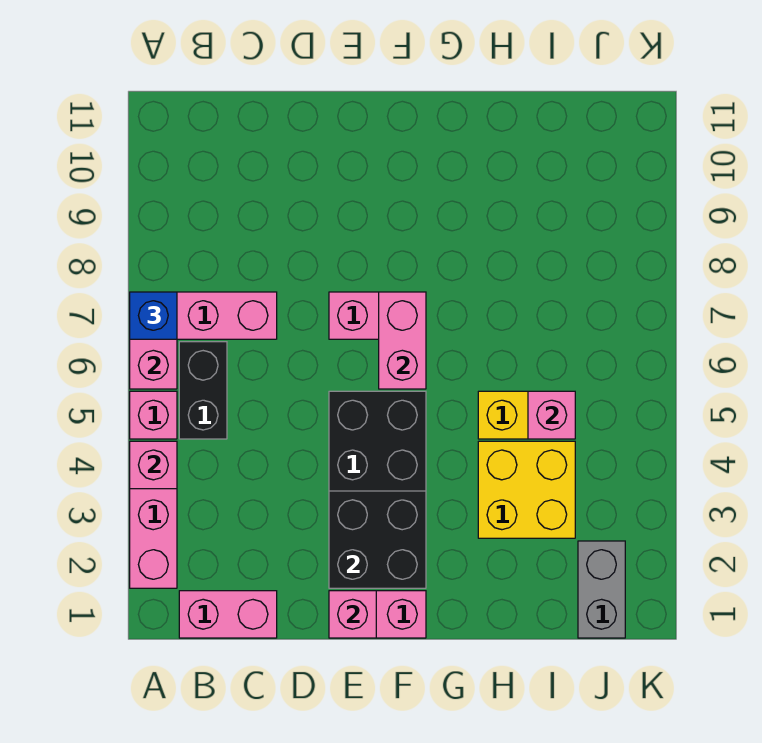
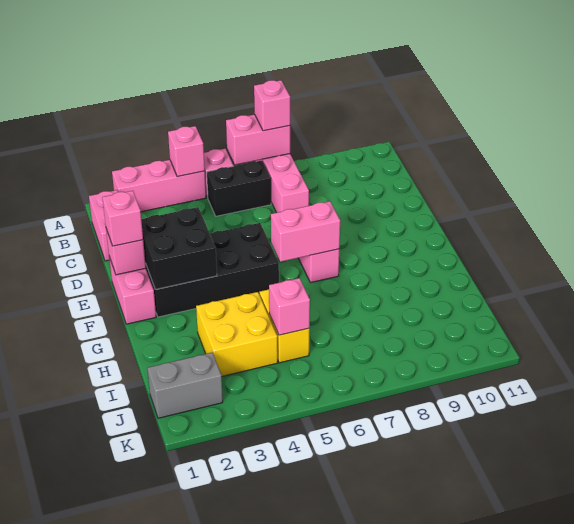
blue 1x1 brick [130,292,177,339] -> pink 1x1 brick [254,80,290,131]
none -> pink 1x1 brick [102,191,143,246]

